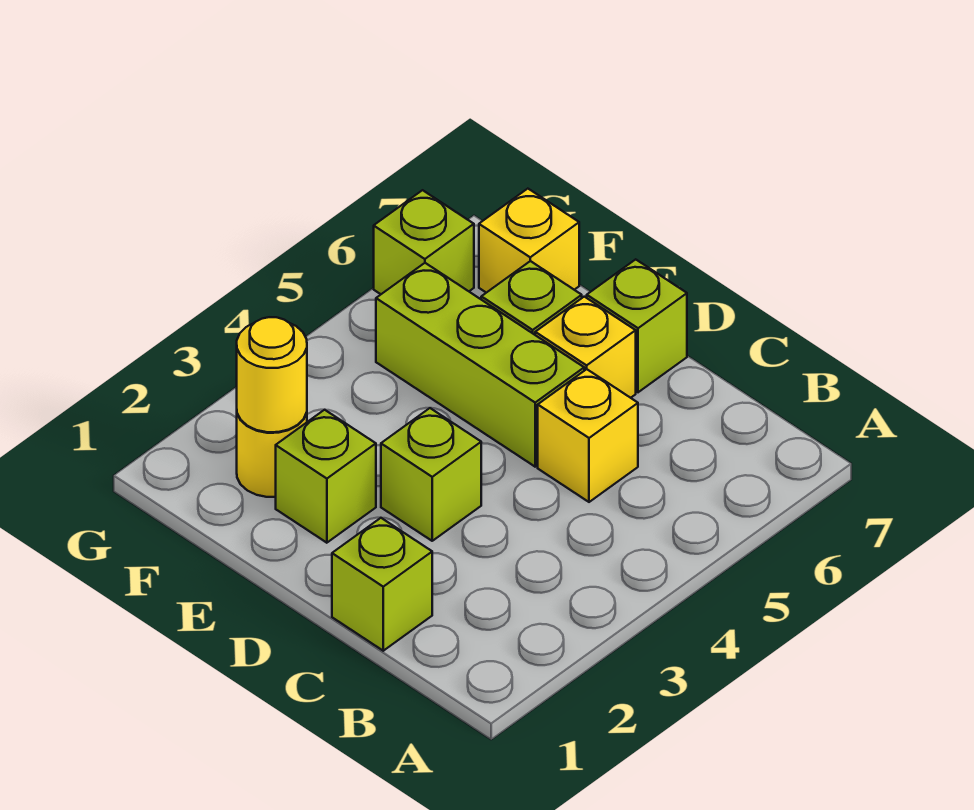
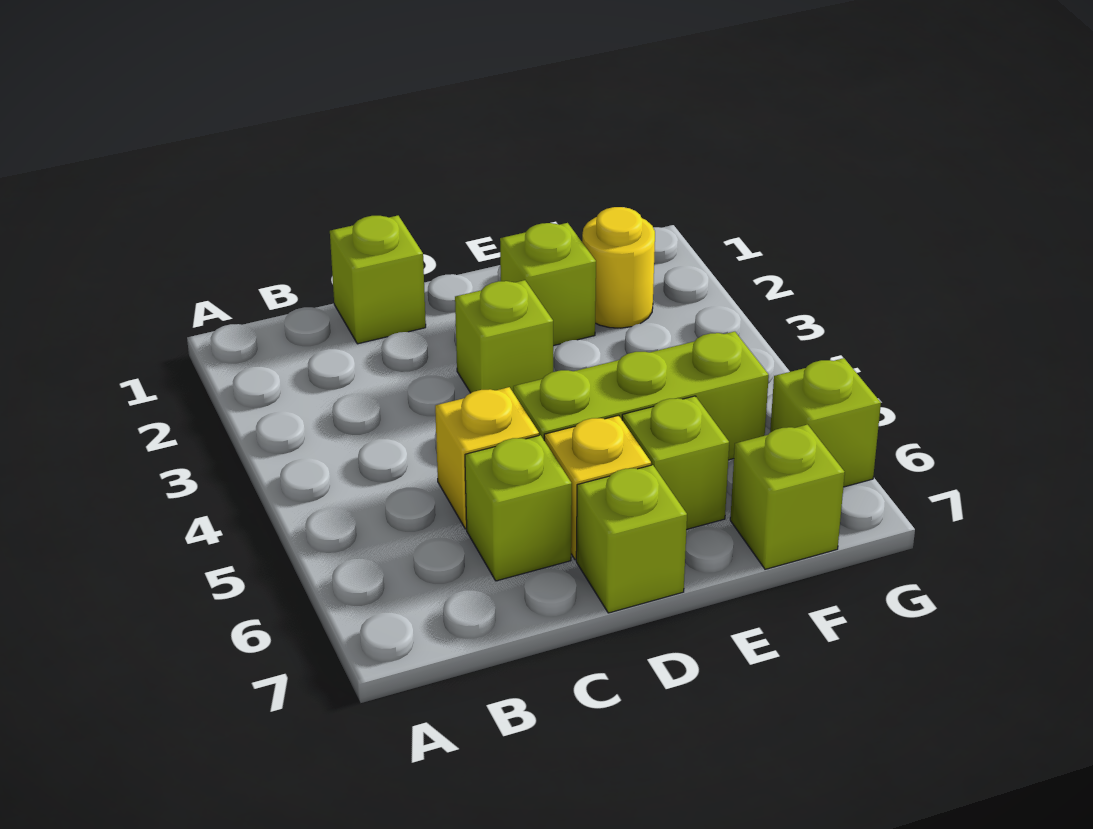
none -> lime 1x1 brick [465,435,572,581]
yellow 1x1 round brick [237,317,307,432] -> none
yellow 1x1 brick [479,189,579,293] -> lime 1x1 brick [730,425,845,569]

